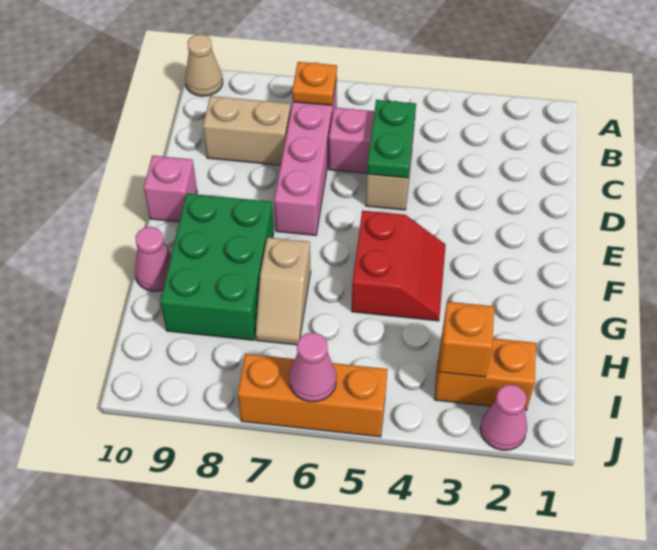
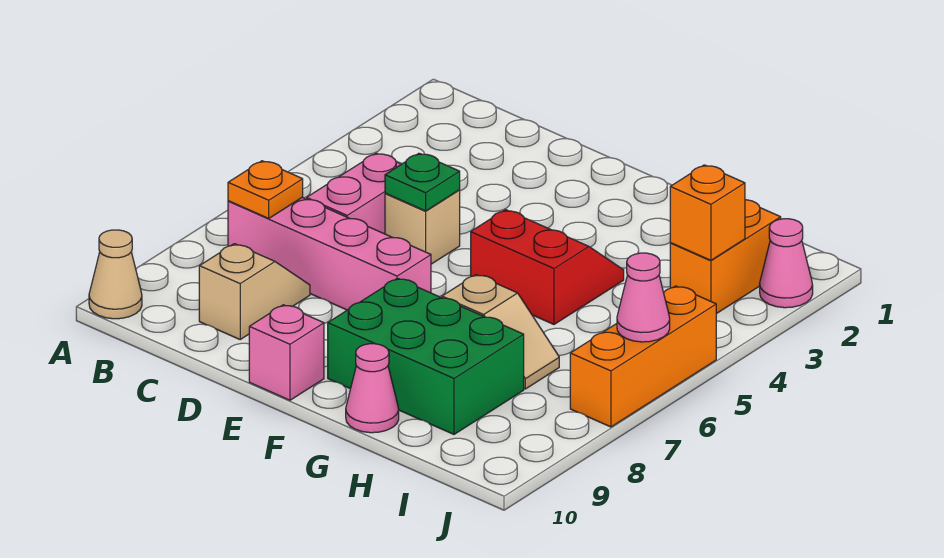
green 1x2 plate [367,100,416,178] -> green 1x1 plate [385,153,460,211]
tan 1x2 brick [203,96,291,165] -> tan 1x2 slope [199,244,310,339]

